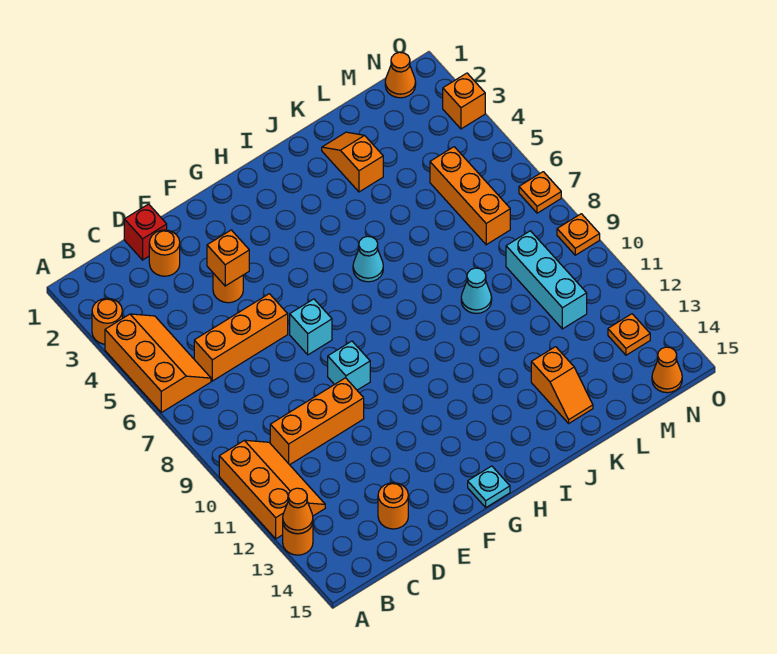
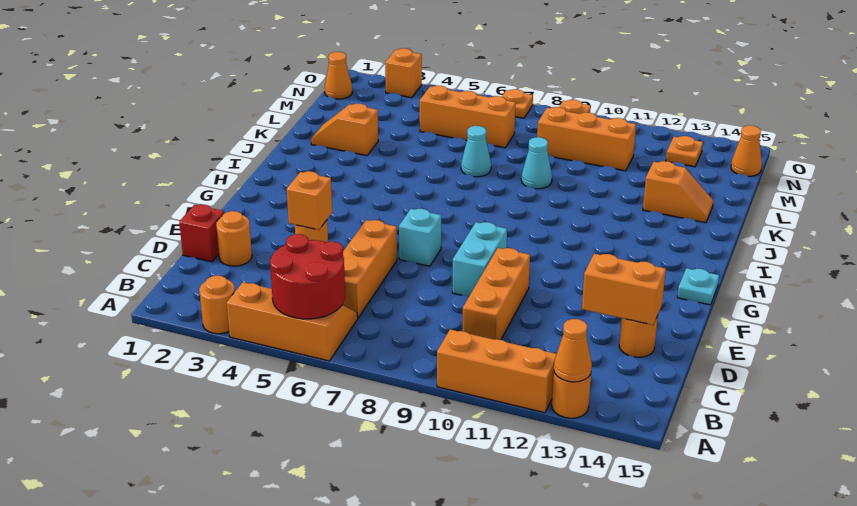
none -> red 2x2 round brick [270,234,345,319]
none -> orange 1x2 brick [582,254,666,325]
cyan 1x1 brick [328,341,370,390] -> cyan 1x2 brick [452,222,507,297]
cyan 1x1 cone [353,236,383,282] -> cyan 1x1 cone moved to [461,126,491,177]
cyan 1x3 brick [506,231,587,329] -> orange 1x3 brick [537,107,636,171]

